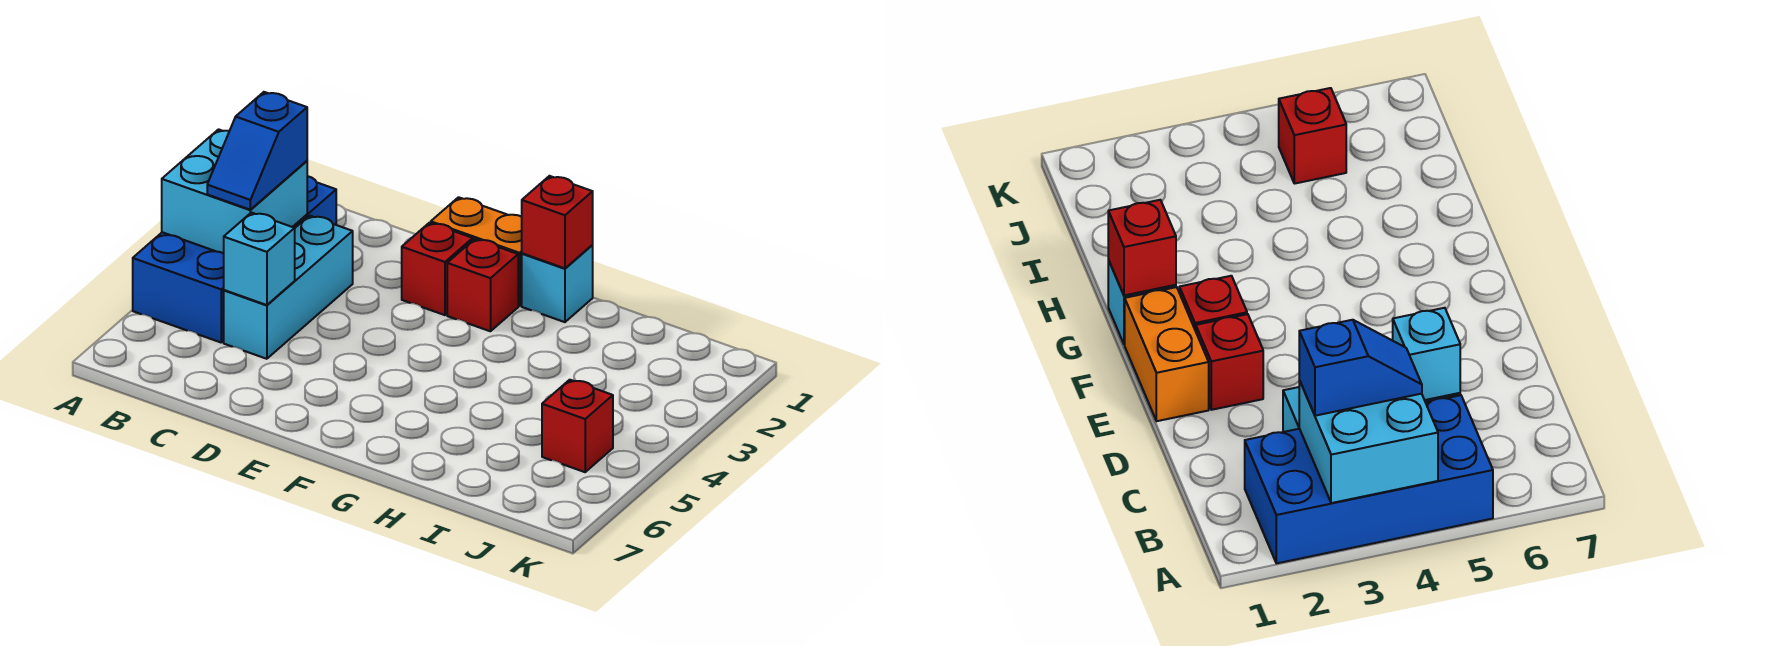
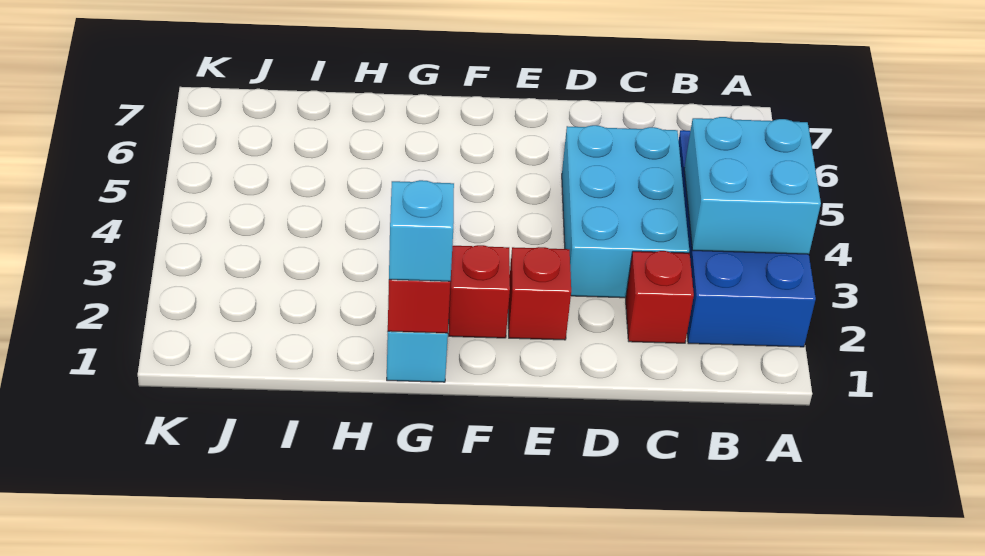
blue 1x2 slope [207,92,307,210] -> none
cyan 1x3 brick [224,216,353,359] -> cyan 2x3 brick [562,125,689,298]
cyan 1x1 brick [224,213,295,305] -> cyan 1x1 brick moved to [389,180,454,281]
orange 1x2 brick [431,197,522,306] -> none
red 1x1 brick [542,380,613,472] -> red 1x1 brick moved to [626,251,694,343]

